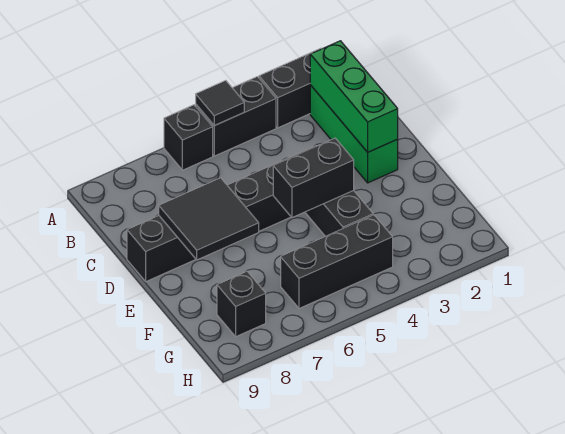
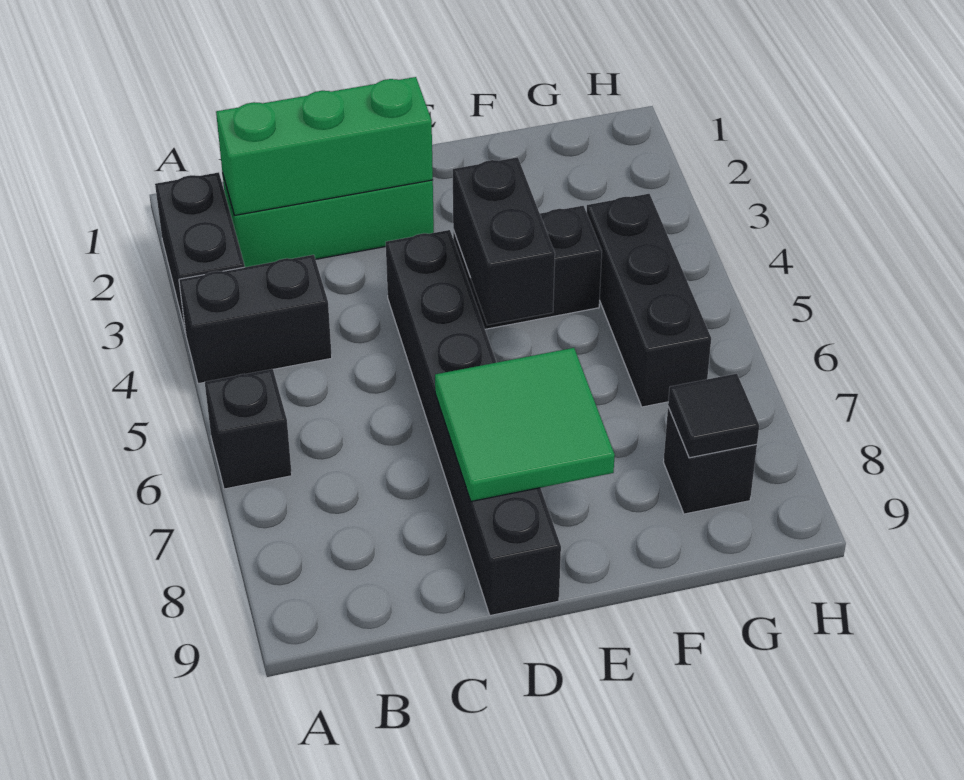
black 1x2 brick [196,77,276,156] -> black 1x2 brick turned to [179,255,332,384]
black 1x1 tile [196,81,244,126] -> black 1x1 tile moved to [668,374,759,458]
black 2x2 tile [159,178,259,260] -> green 2x2 tile [435,348,615,501]

